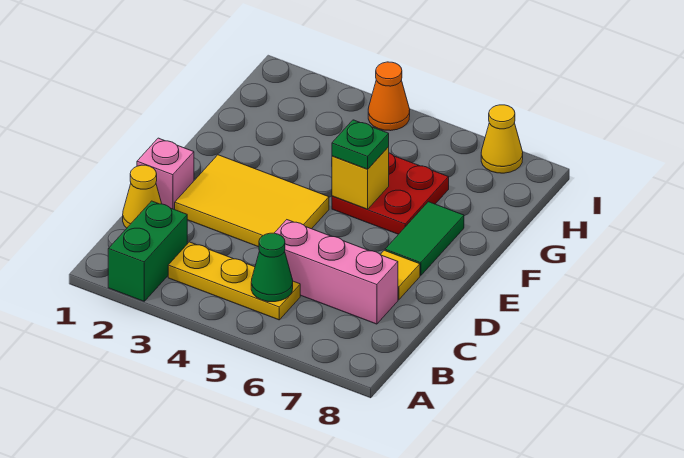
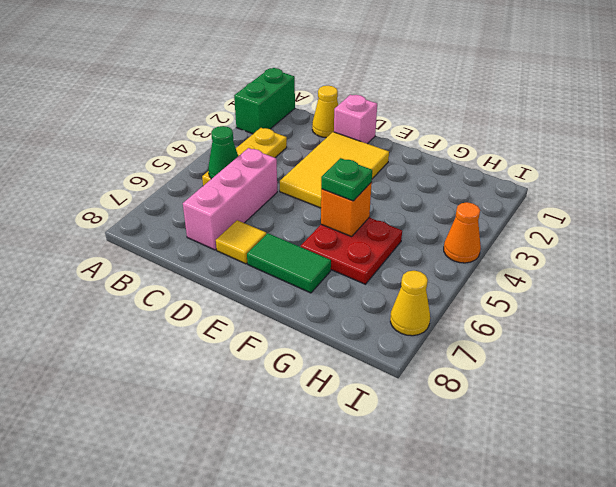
green 1x2 brick [108,201,187,301] -> green 1x2 brick turned to [234,68,295,134]
yellow 1x1 brick [332,147,389,209] -> orange 1x1 brick [321,182,372,237]

